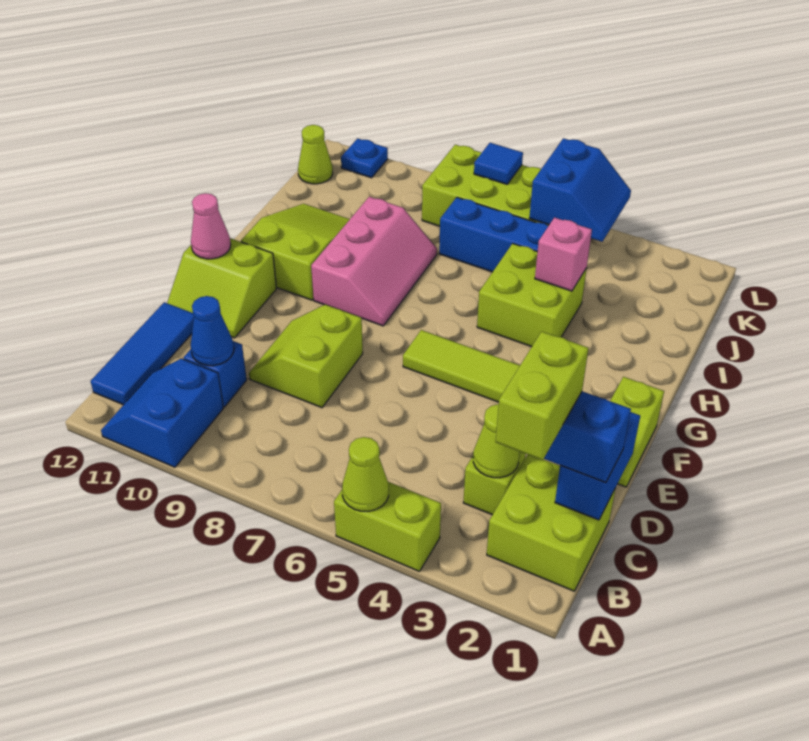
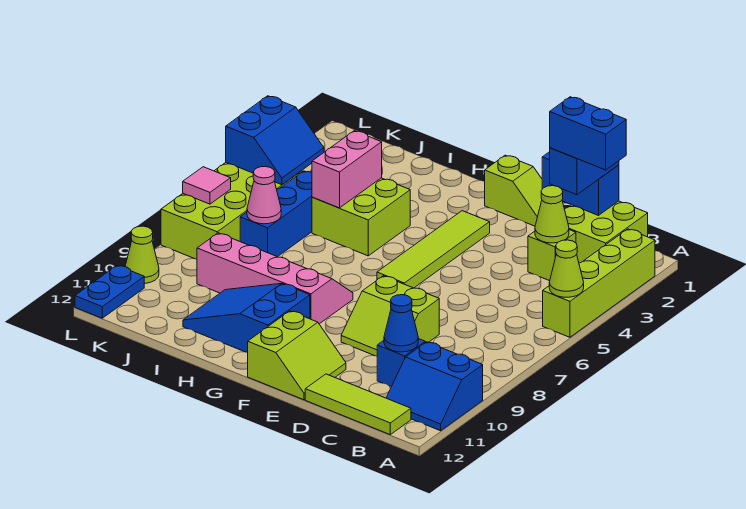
lime 1x2 brick [334,482,441,571] -> lime 1x4 brick [543,229,655,337]
lime 1x2 brick [496,331,588,460] -> blue 1x2 brick [550,97,626,170]
blue 1x3 tile [91,302,194,405] -> lime 1x3 tile [305,374,411,435]
pink 1x1 cone [191,193,231,259] -> pink 1x1 cone moved to [247,166,281,224]
pink 2x3 slope [311,197,437,326] -> pink 2x4 slope [197,233,353,324]
lime 2x3 slope [241,204,350,300] -> blue 2x3 slope [183,283,310,353]
pink 1x1 brick [535,218,592,291] -> pink 1x2 brick [312,131,382,208]
blue 2x2 slope [529,138,631,242] -> blue 2x2 slope turned to [226,96,324,185]
lime 1x1 cone [298,125,333,184] -> lime 1x1 cone moved to [125,226,159,283]
blue 1x1 tile [474,143,523,184] -> pink 1x1 tile [183,167,231,204]
blue 1x1 plate [341,139,388,178] -> blue 1x2 plate [75,265,144,318]

